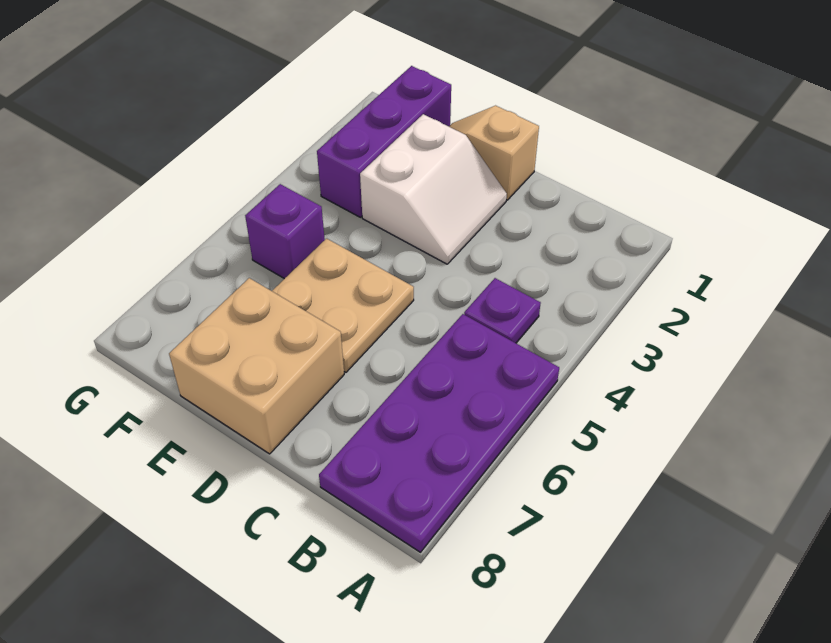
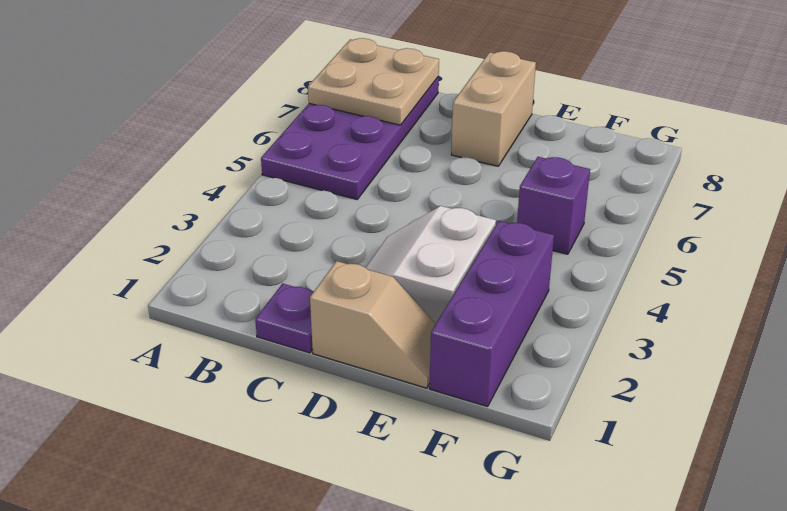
purple 1x1 plate [464,278,541,343] -> purple 1x1 plate moved to [255,283,313,353]
tan 2x2 plate [272,239,414,372] -> tan 2x2 plate moved to [308,38,439,125]
tan 2x2 brick [169,278,344,454] -> tan 1x2 brick [451,51,536,166]

